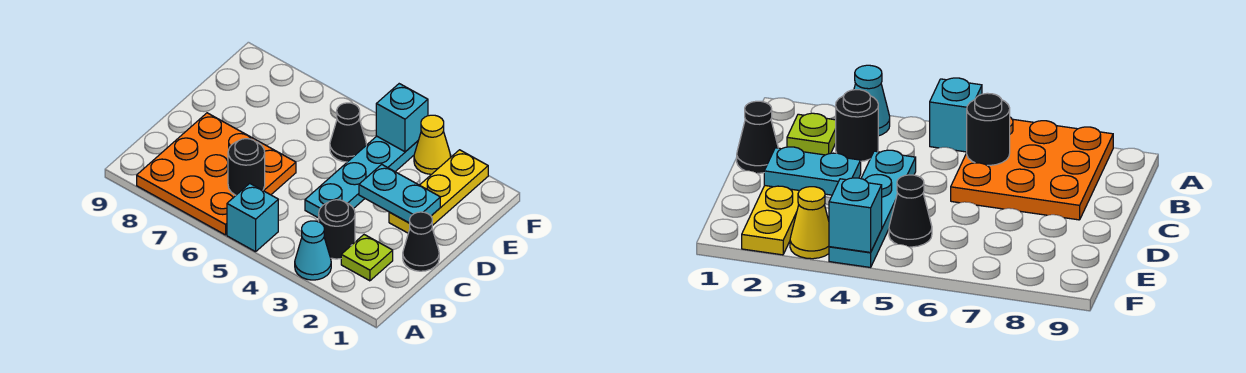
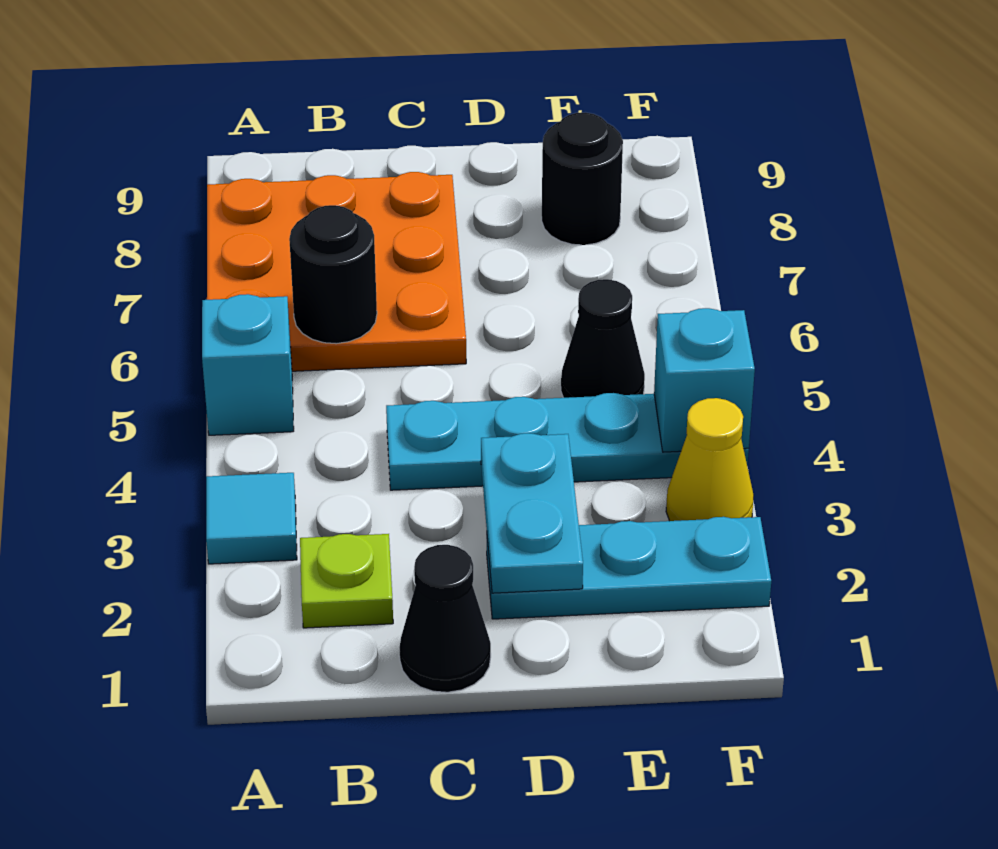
cyan 1x1 cone [295,221,331,280] -> cyan 1x1 tile [206,473,297,564]
black 1x1 round brick [319,200,355,259] -> black 1x1 round brick moved to [542,112,623,245]
yellow 1x3 plate [389,150,488,233] -> cyan 1x3 plate [487,517,771,619]

